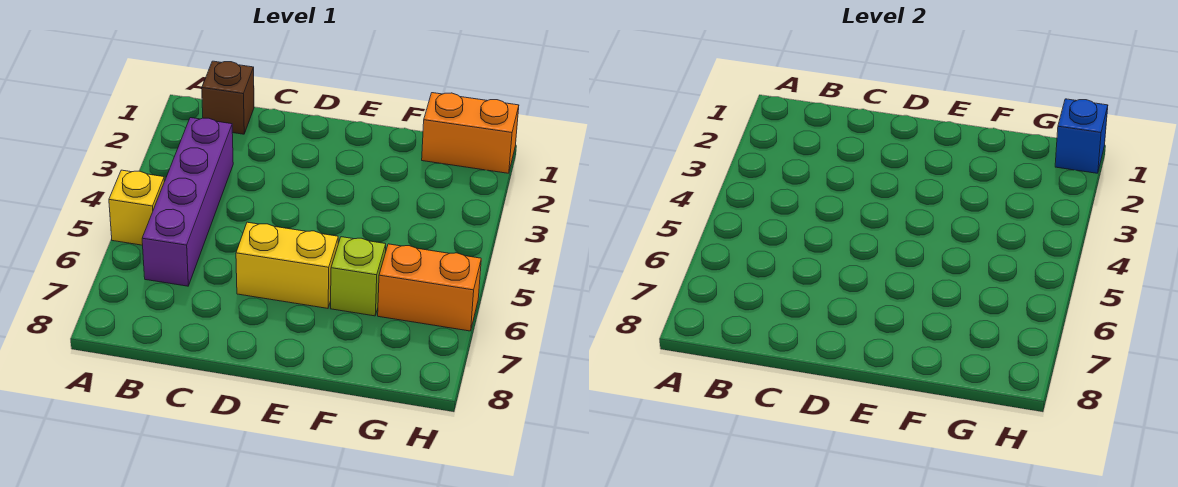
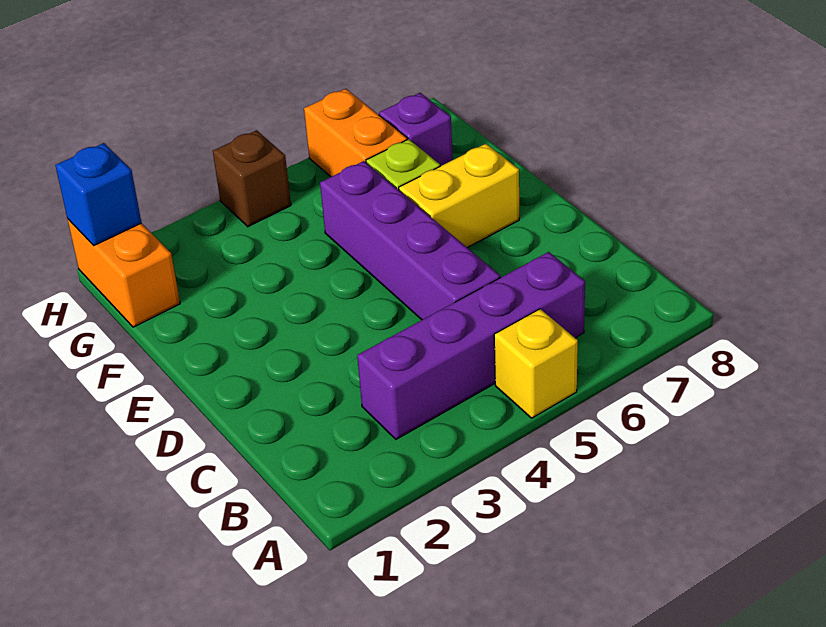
brown 1x1 brick [202,61,254,134] -> brown 1x1 brick moved to [213,130,291,227]
none -> purple 1x4 brick [320,161,500,320]
yellow 1x2 brick [236,222,338,308] -> yellow 1x2 brick turned to [399,144,519,248]
none -> purple 1x1 brick [379,93,453,166]

